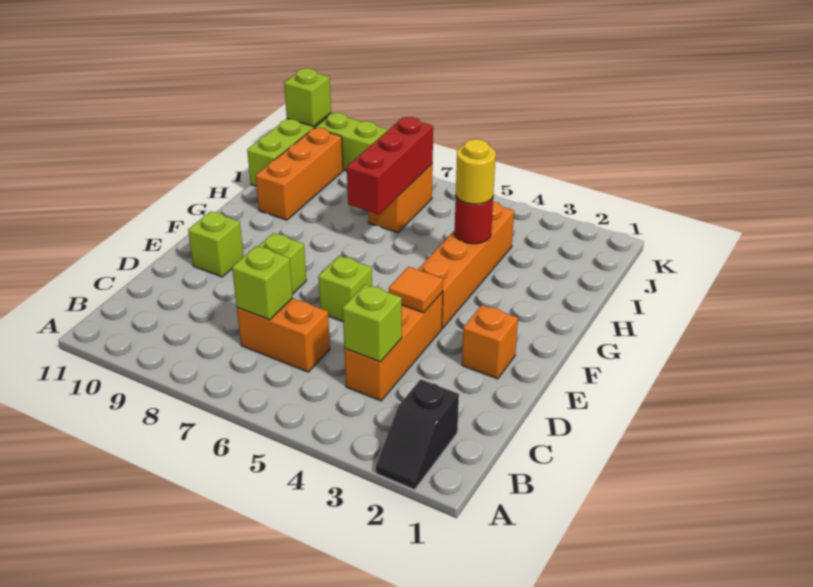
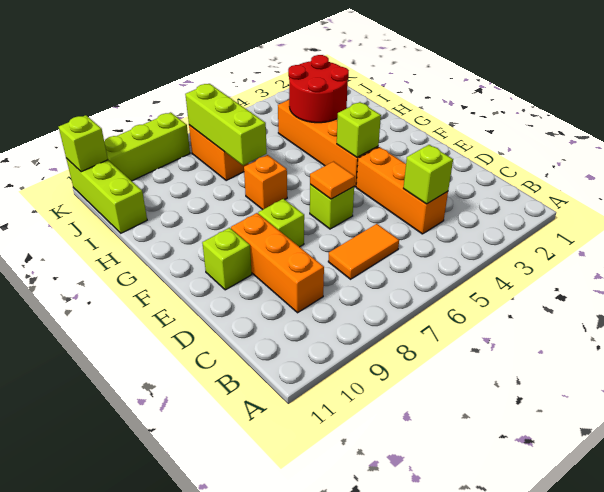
black 1x2 slope [376,379,459,490] -> none
orange 1x2 brick [237,298,330,372] -> orange 1x2 tile [328,224,399,279]
lime 1x1 brick [232,246,293,320] -> lime 1x1 brick moved to [337,102,381,157]
orange 1x1 brick [462,305,518,379] -> orange 1x1 brick moved to [244,155,287,210]
orange 1x1 tile [389,267,443,313] -> orange 1x1 tile moved to [310,162,355,199]
red 1x1 round brick [455,197,493,244] -> red 2x2 round brick [288,55,349,123]
yellow 1x1 round brick [456,139,496,204] -> none
red 1x3 brick [347,117,433,215] -> lime 1x3 brick [185,84,267,165]
orange 1x3 brick [256,128,343,220] -> orange 1x3 brick moved to [231,213,324,313]

